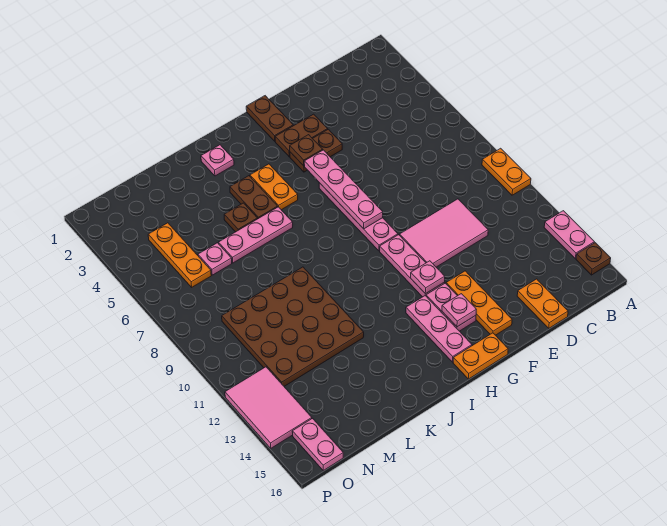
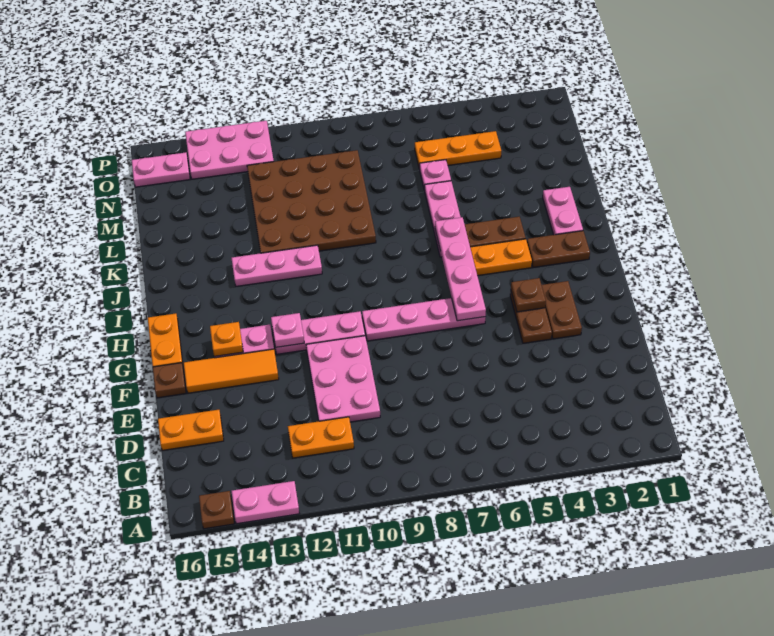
orange 1x2 plate [482,148,531,195] -> orange 1x2 plate moved to [288,417,354,458]
pink 2x3 tile [400,199,488,267] -> pink 2x3 plate [306,336,380,422]
orange 1x3 plate [446,271,512,335] -> orange 1x3 tile [184,349,279,393]
brown 1x2 plate [246,96,293,141] -> brown 1x2 plate moved to [527,231,590,267]
pink 1x4 plate [304,150,383,229] -> pink 1x4 plate turned to [435,217,486,321]
pink 1x1 plate [442,294,476,327] -> orange 1x1 plate [210,322,243,356]
pink 1x3 plate [406,296,472,362] -> pink 1x3 plate moved to [232,245,322,286]
pink 1x1 plate [201,145,234,176] -> pink 1x2 plate [543,187,583,235]
brown 1x1 plate [224,203,257,232] -> brown 1x1 plate moved to [153,363,186,398]
pink 2x3 tile [225,367,312,448] -> pink 2x3 plate [185,121,274,179]

